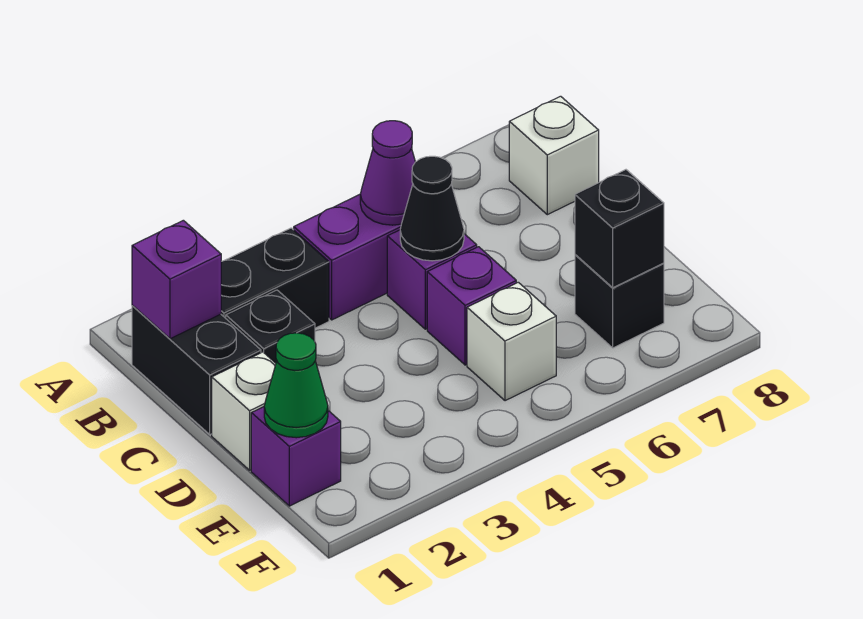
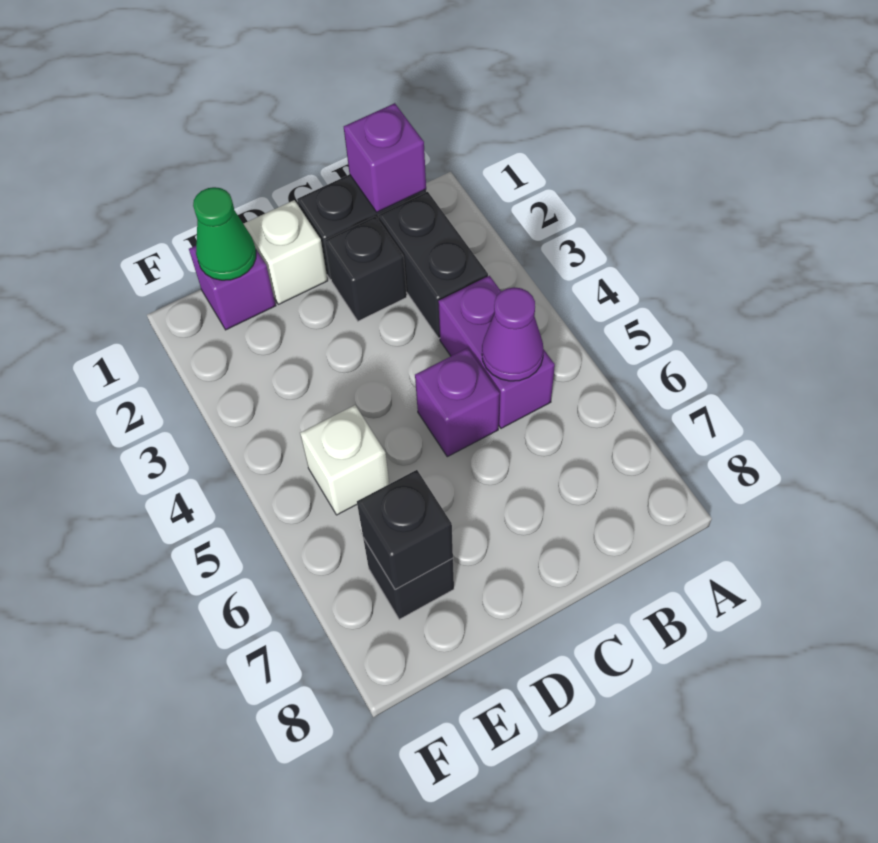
white 1x1 brick [509,96,599,215] -> none
black 1x1 cone [400,156,464,261] -> none
purple 1x1 brick [427,247,516,365] -> none

